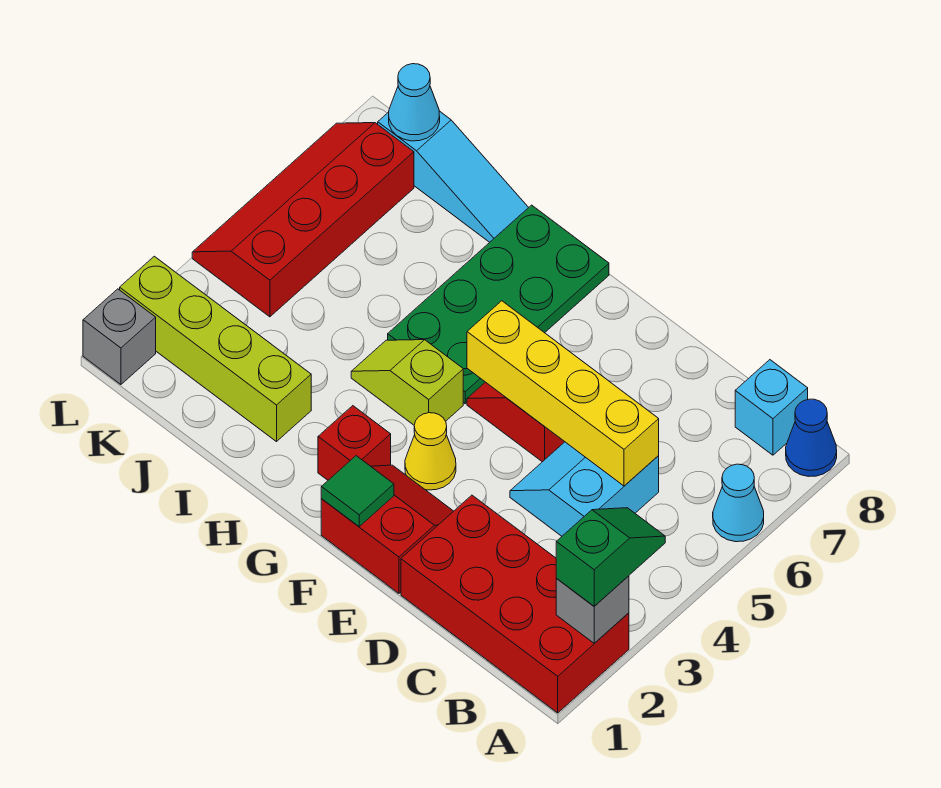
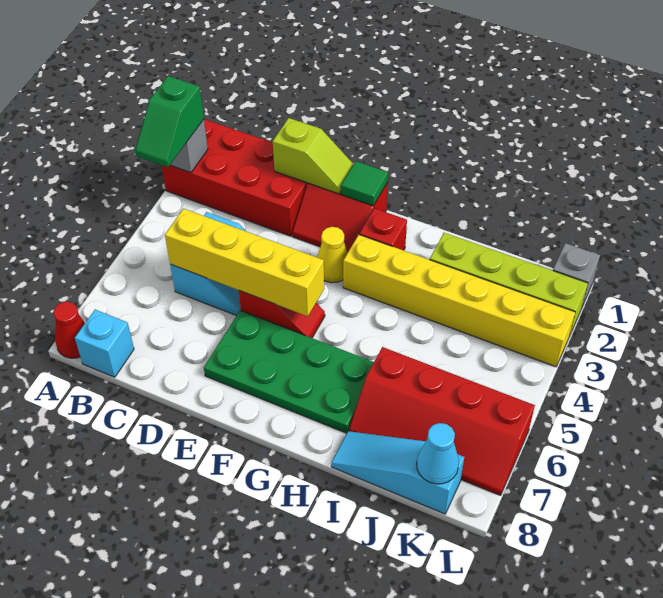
cyan 1x1 cone [713,464,764,542] -> none
blue 1x1 cone [786,399,837,476] -> red 1x1 cone [53,302,85,358]
none -> yellow 1x6 brick [343,235,575,367]
lime 1x2 slope [351,340,463,425] -> lime 1x2 slope moved to [273,118,354,194]
green 2x4 plate [388,205,609,404] -> green 2x4 plate turned to [204,311,374,433]
red 2x4 slope [192,123,414,317] -> red 2x4 slope turned to [349,347,535,495]

